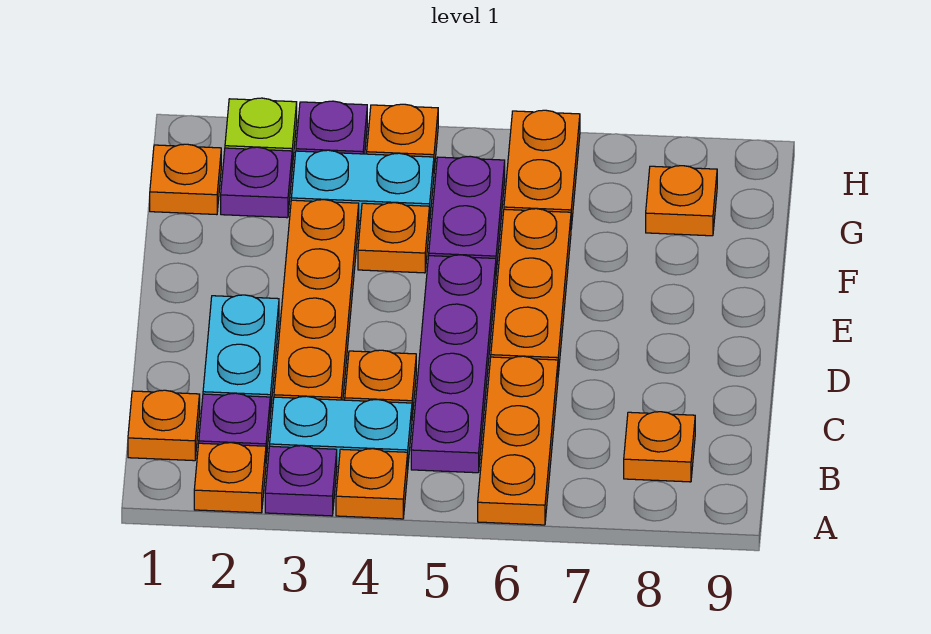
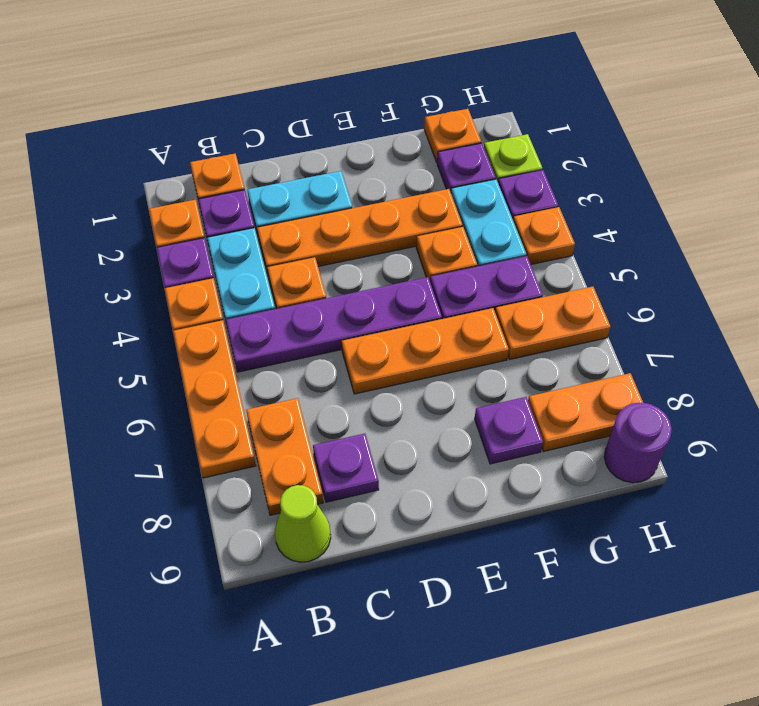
orange 1x3 plate [478,356,558,525] -> orange 1x3 plate turned to [173,320,256,478]
orange 1x1 plate [624,412,695,482] -> orange 1x2 plate [246,398,323,515]
none -> lime 1x1 cone [275,485,331,562]
none -> purple 1x1 plate [313,434,379,502]
none -> purple 1x1 plate [475,397,543,464]
orange 1x1 plate [646,166,717,236] -> orange 1x2 plate [528,373,643,451]
none -> purple 1x1 round brick [604,403,672,483]

